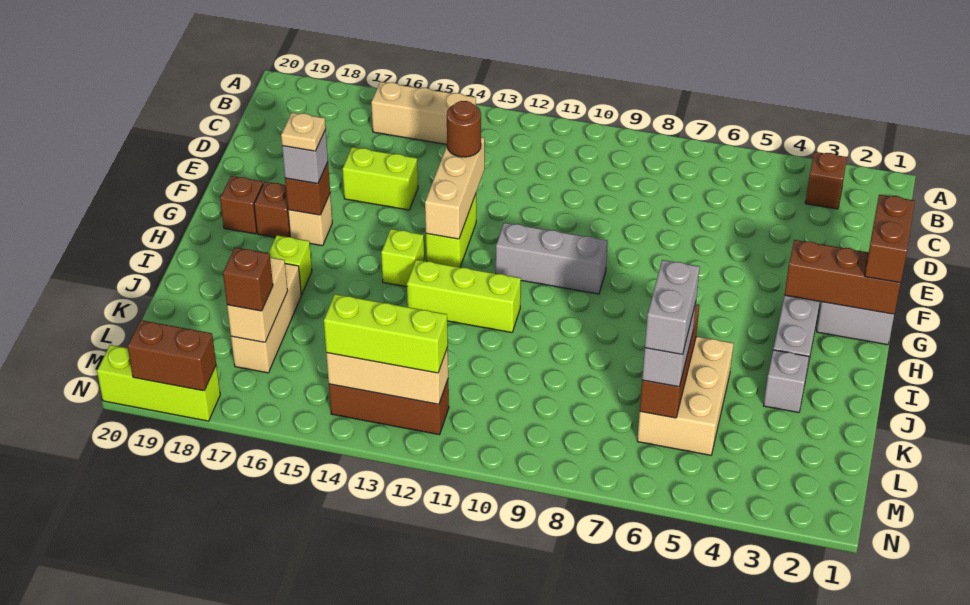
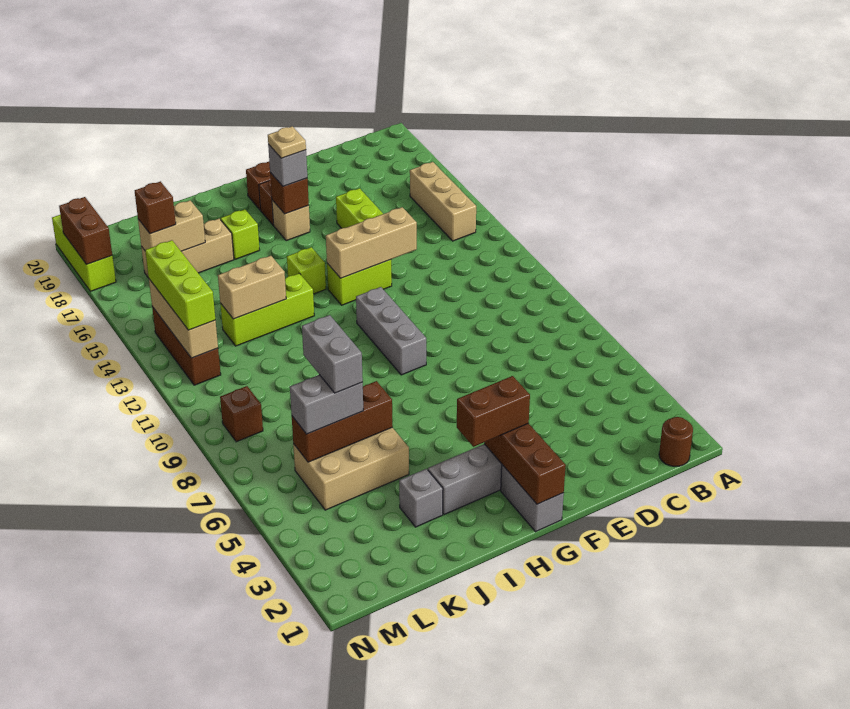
brown 1x1 brick [805,152,847,209] -> brown 1x1 brick moved to [220,386,263,442]
brown 1x1 round brick [447,101,481,157] -> brown 1x1 round brick moved to [659,417,693,467]
brown 1x2 brick [865,195,915,283] -> brown 1x2 brick moved to [457,376,530,447]
lime 1x3 brick [407,260,521,333] -> lime 1x3 brick turned to [220,273,314,346]
none -> tan 1x2 brick [218,256,286,319]
grey 1x2 brick [645,260,700,355] -> grey 1x2 brick turned to [302,315,363,393]

